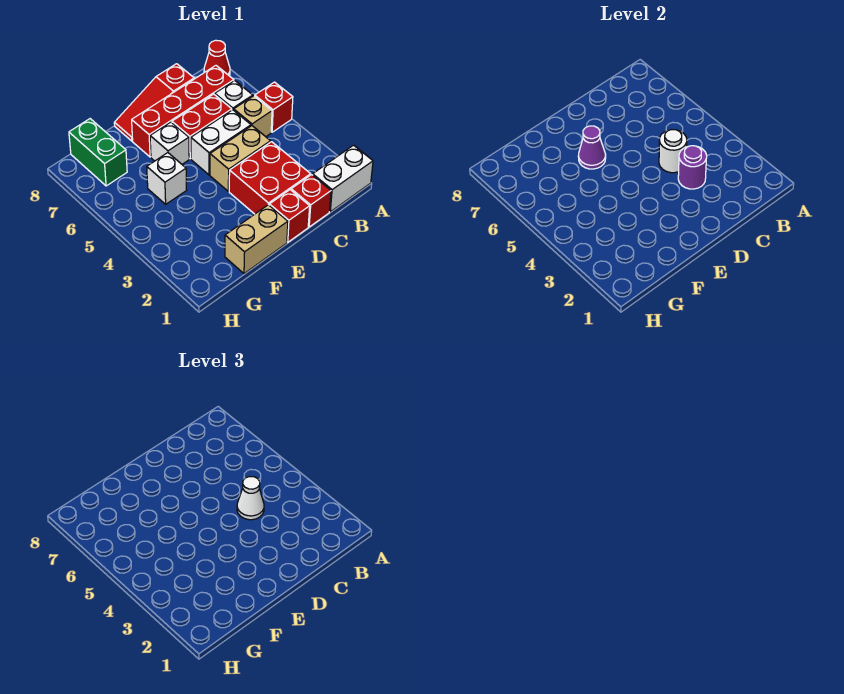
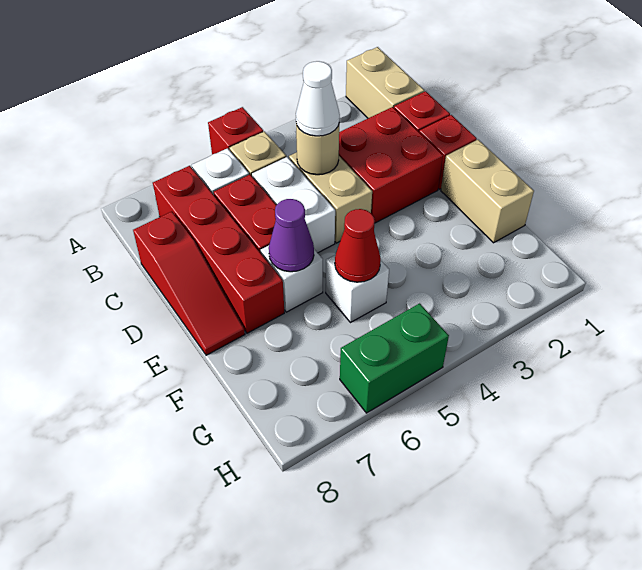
white 1x2 brick [313,145,373,212] -> tan 1x2 brick [346,47,424,118]
red 1x1 cone [204,40,230,76] -> red 1x1 cone moved to [335,209,381,282]
purple 1x1 round brick [678,146,707,189] -> none
white 1x1 round brick [659,130,687,173] -> tan 1x1 round brick [296,124,339,175]
green 1x2 brick [69,119,127,186] -> green 1x2 brick moved to [340,303,449,413]

